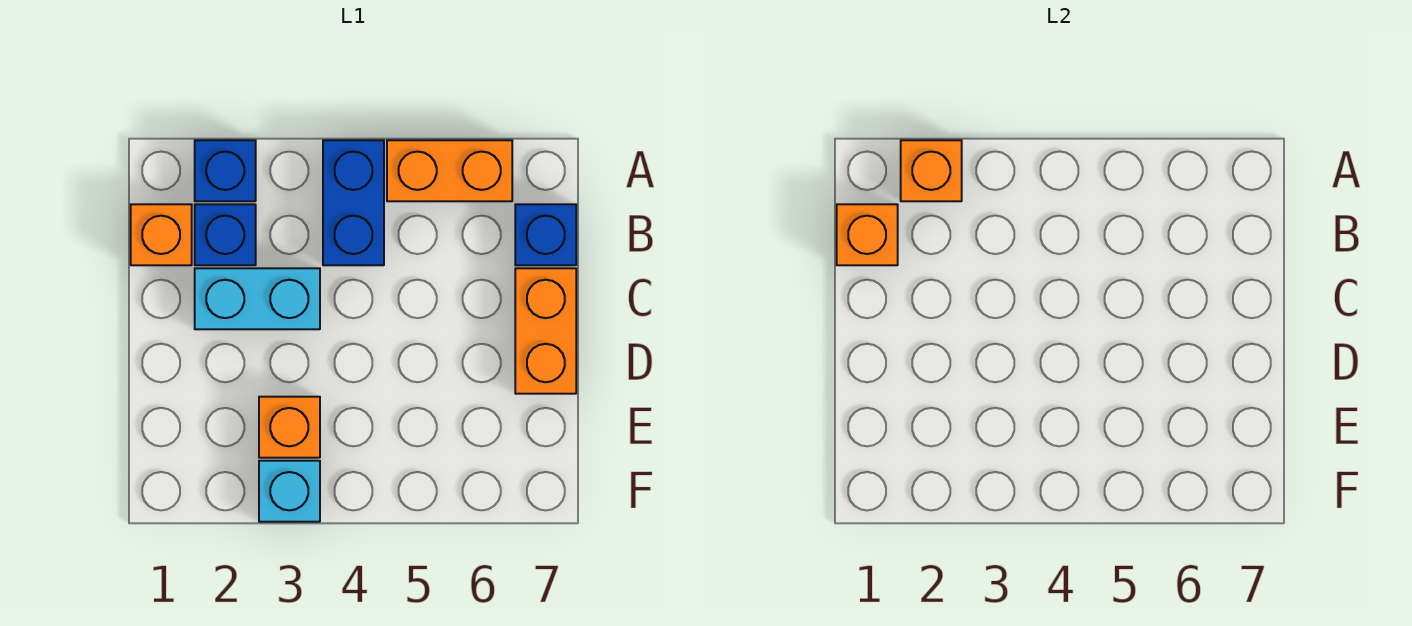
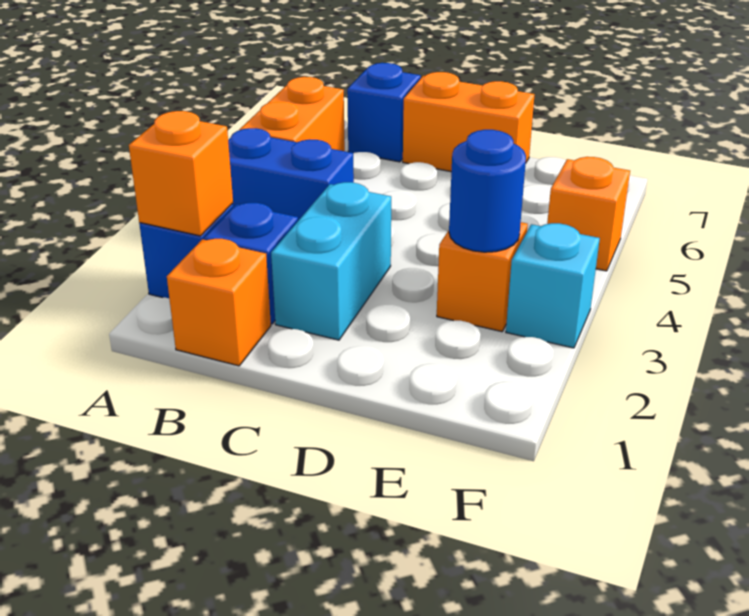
orange 1x1 brick [837,204,898,265] -> orange 1x1 brick moved to [547,157,630,271]
none -> blue 1x1 round brick [449,130,526,252]

